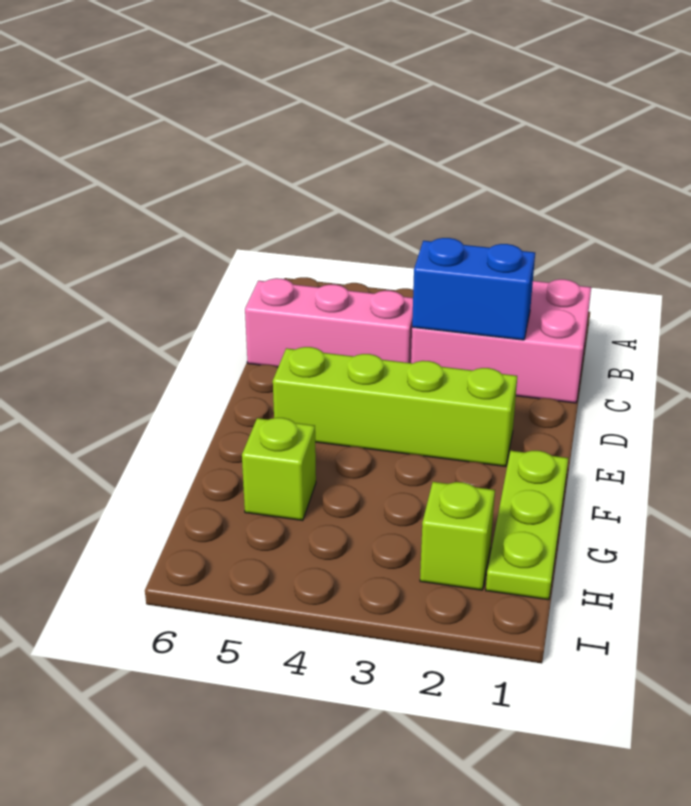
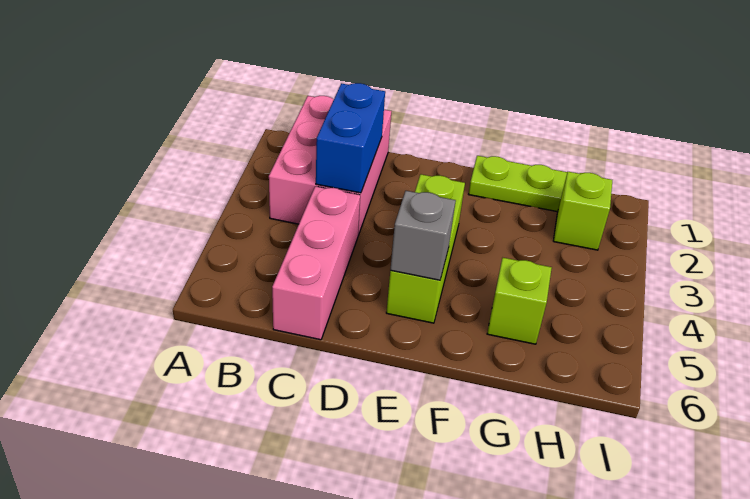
lime 1x4 brick [273,347,517,467] -> lime 1x3 brick [386,174,465,323]
none -> grey 1x1 brick [390,191,456,280]

